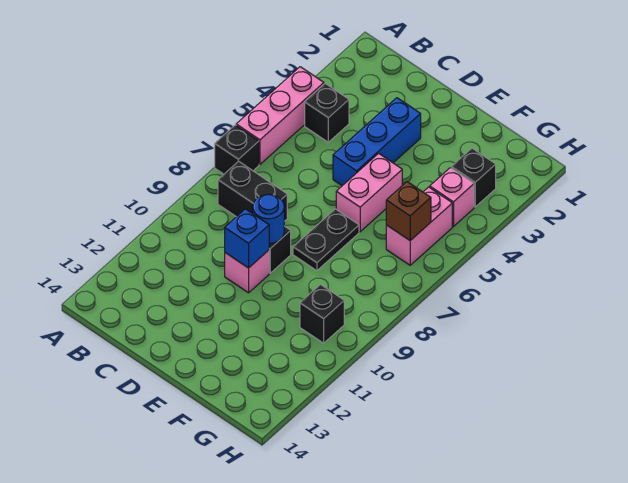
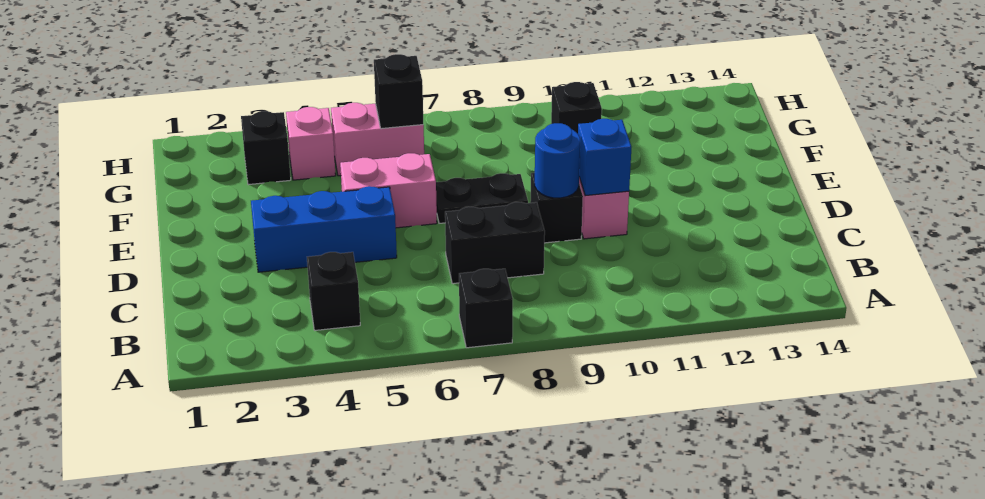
pink 1x3 brick [236,67,324,164] -> none
black 1x2 brick [218,161,287,221] -> black 1x2 brick turned to [445,202,545,284]
brown 1x1 brick [386,182,431,240] -> black 1x1 brick [374,54,424,129]

